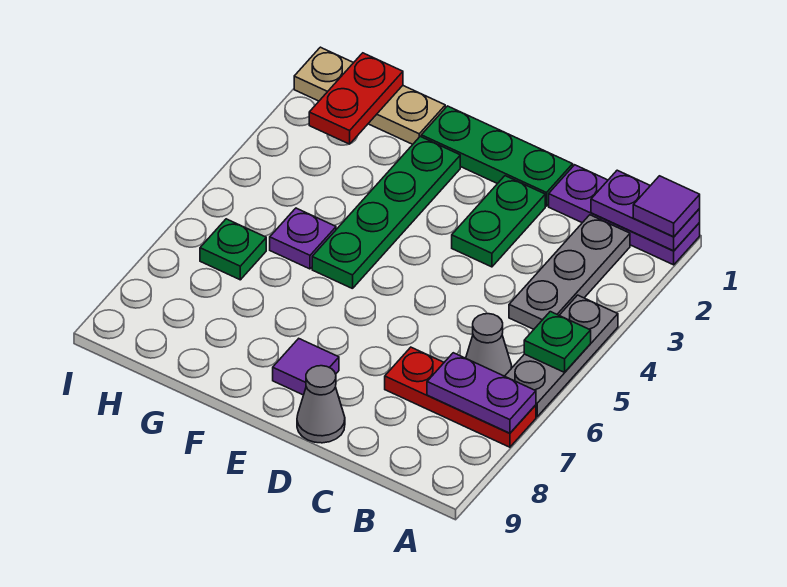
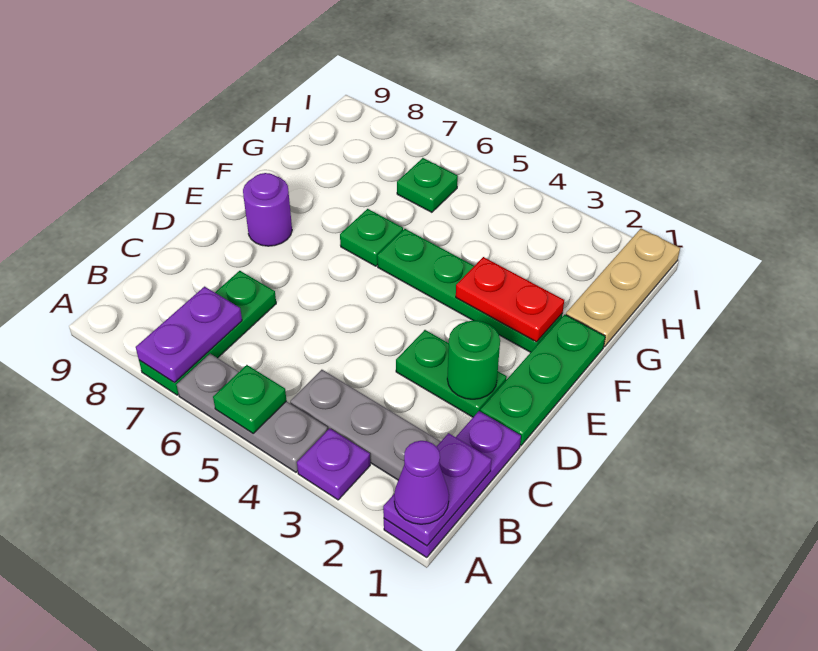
purple 1x1 tile [633,176,700,237] -> purple 1x1 cone [394,441,449,524]
red 1x3 plate [385,347,536,447] -> green 1x3 plate [139,271,276,395]
grey 1x1 cone [466,314,512,376] -> none
none -> green 1x1 round brick [447,320,500,399]
grey 1x1 cone [297,366,345,443] -> none
purple 1x1 tile [273,339,339,395] -> purple 1x1 round brick [243,173,292,246]
none -> green 1x1 plate [340,209,403,266]
purple 1x1 plate [270,208,336,269] -> purple 1x1 plate moved to [297,428,370,500]
red 1x2 plate [309,53,403,144] -> red 1x2 plate moved to [456,257,564,342]

